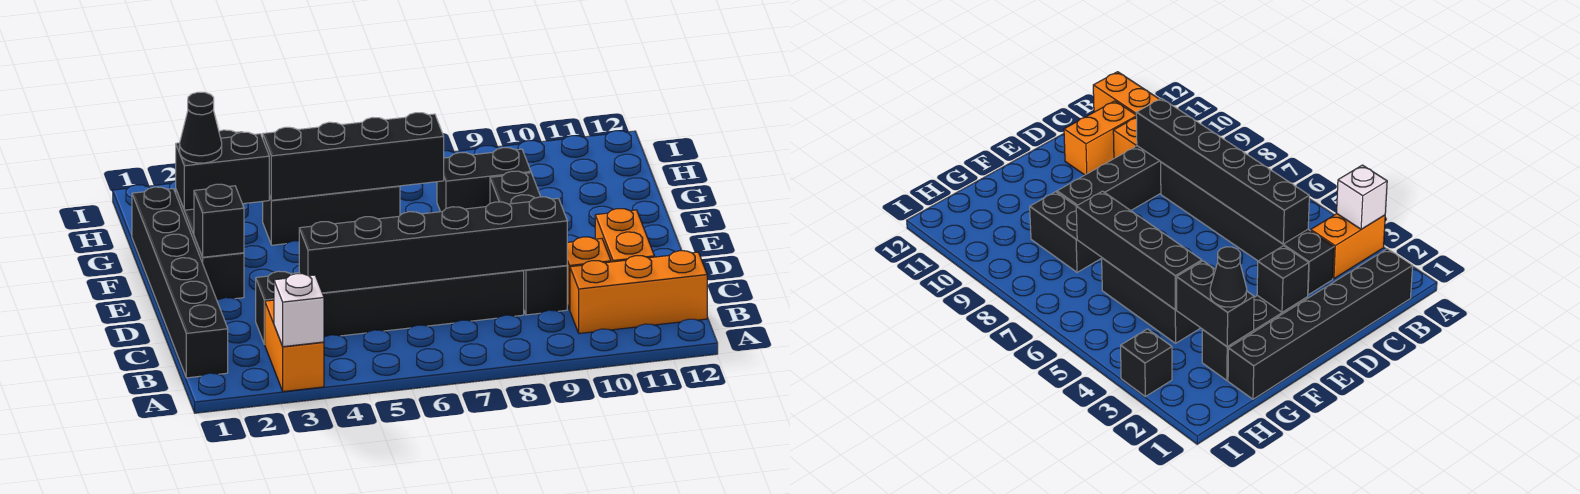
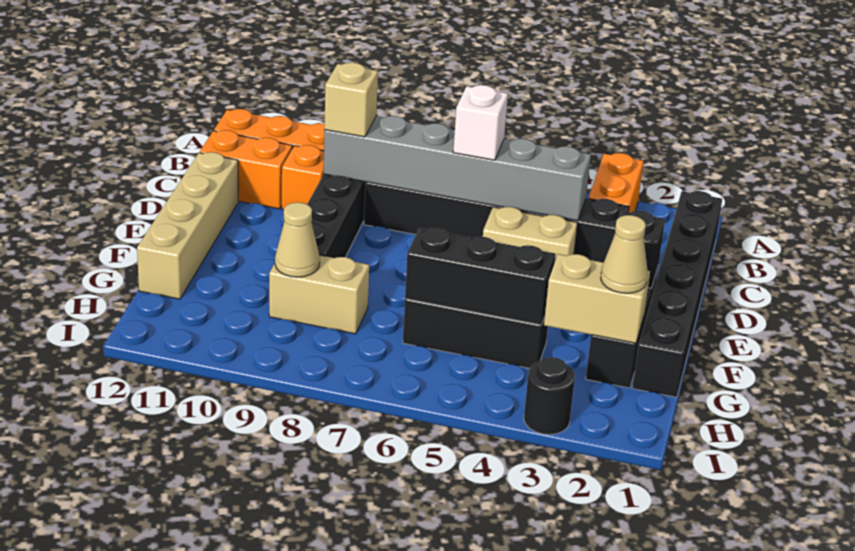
white 1x1 brick [274,274,324,347] -> white 1x1 brick moved to [453,85,508,160]
black 1x6 brick [299,197,567,293] -> grey 1x6 brick [324,116,591,221]
none -> tan 1x1 brick [324,63,378,137]
orange 1x2 brick [595,209,655,262] -> orange 1x2 brick turned to [200,130,292,209]
none -> tan 1x2 brick [483,207,577,261]
none -> tan 1x4 brick [137,152,238,299]
black 1x2 brick [176,132,269,210] -> tan 1x2 brick [544,254,650,343]
black 1x1 cone [180,92,222,163] -> tan 1x1 cone [601,215,648,293]
black 1x4 brick [263,113,444,200] -> black 1x3 brick [405,228,555,325]
black 1x2 brick [437,148,531,212] -> tan 1x2 brick [269,255,369,334]
none -> tan 1x1 cone [275,202,320,277]
black 1x1 brick [1121,329,1172,396] -> black 1x1 round brick [524,357,575,435]

